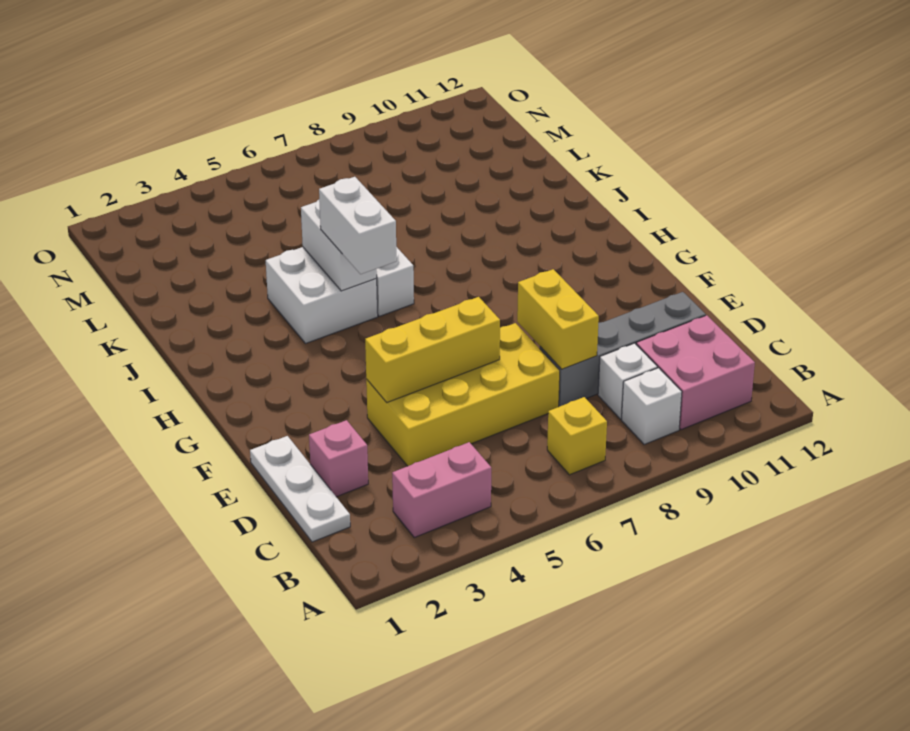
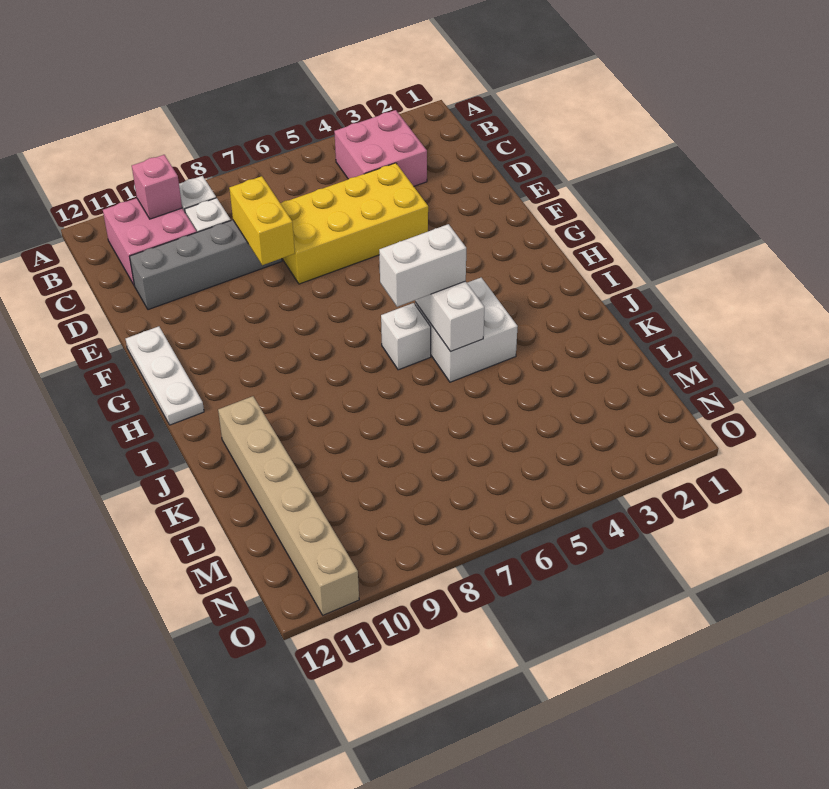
pink 1x2 brick [392,442,491,537] -> pink 2x2 brick [334,110,427,186]
yellow 1x1 brick [547,397,607,475] -> none
white 1x3 plate [250,436,350,542] -> white 1x3 plate moved to [126,326,204,425]
pink 1x1 brick [309,420,368,497] -> pink 1x1 brick moved to [132,155,182,219]
yellow 1x3 brick [365,297,500,402] -> none
white 1x2 brick [319,177,397,274] -> white 1x2 brick turned to [379,224,466,307]
none -> tan 1x6 brick [218,396,359,615]

